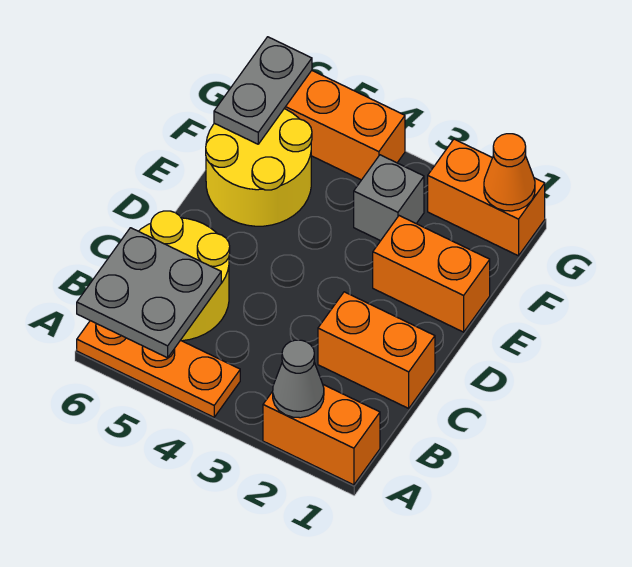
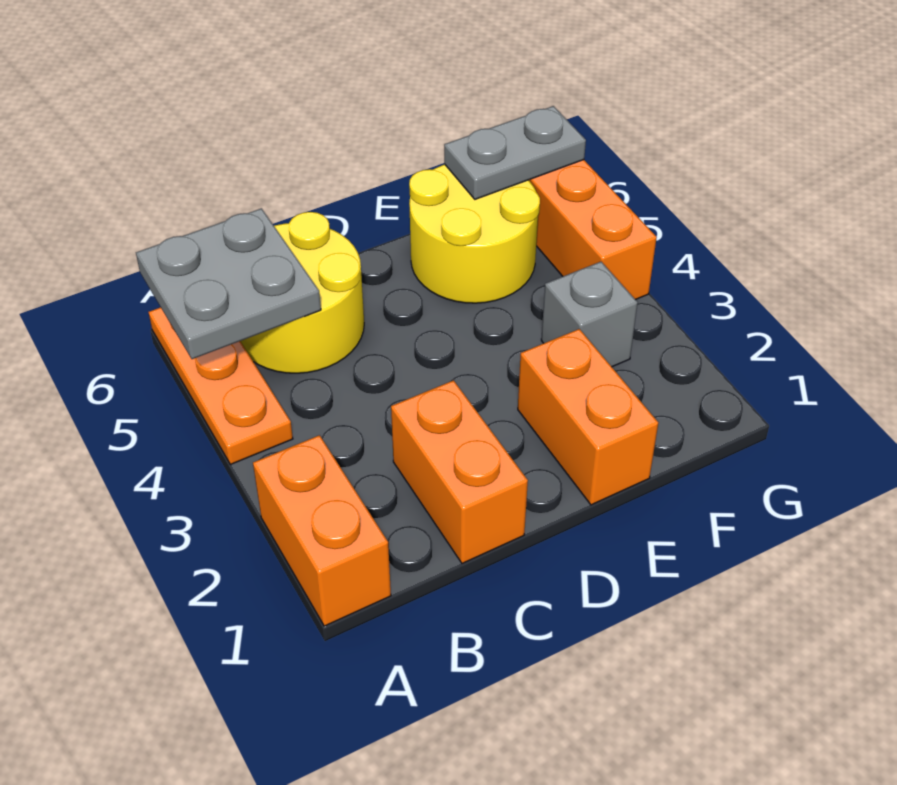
grey 1x1 cone [273,340,324,418] -> none
orange 1x2 brick [428,139,545,256] -> none
orange 1x1 cone [484,134,535,211] -> none

